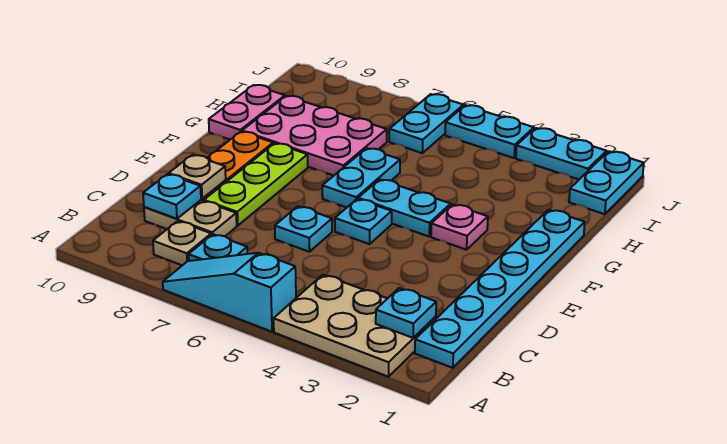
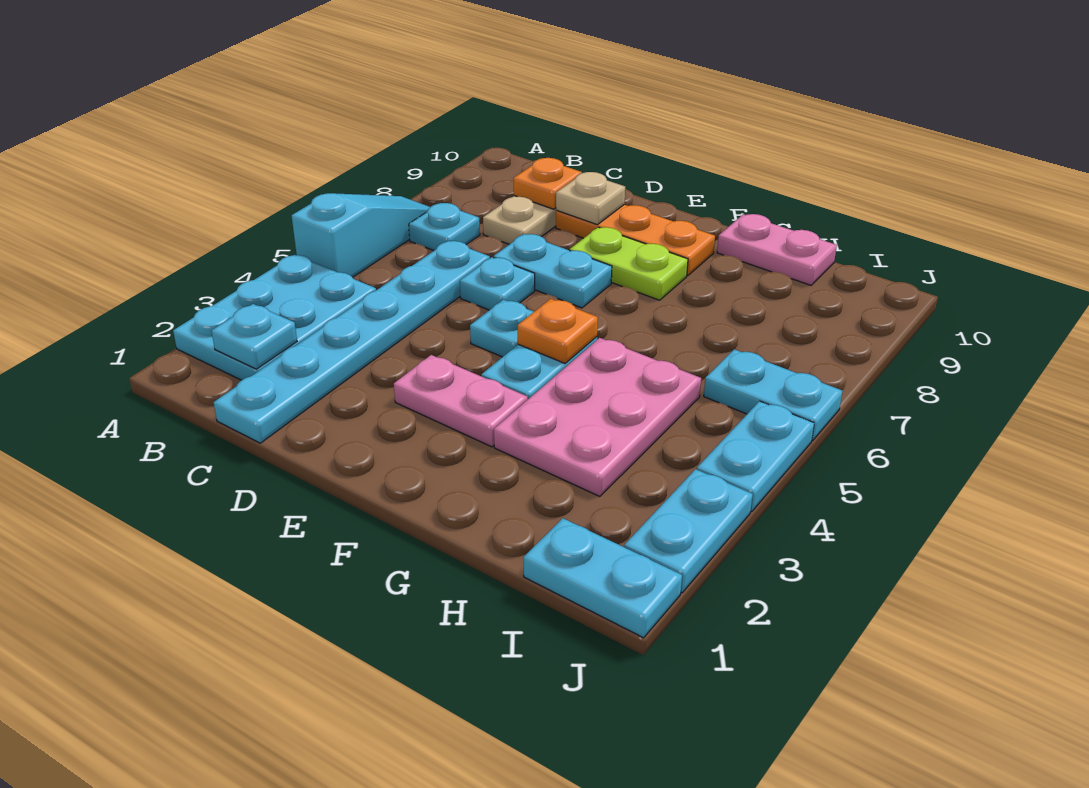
tan 2x3 plate [274,275,436,377] -> cyan 2x3 plate [173,255,376,380]
cyan 1x6 plate [415,210,585,368] -> cyan 1x6 plate turned to [213,241,490,443]
tan 1x1 plate [153,221,211,265] -> none
cyan 1x1 plate [143,174,201,219] -> orange 1x1 plate [514,158,582,209]
lime 1x3 plate [204,143,308,226] -> lime 1x2 plate [570,227,688,300]
pink 1x1 plate [431,204,488,250] -> pink 1x2 plate [394,355,528,447]
none -> orange 1x1 plate [518,299,598,363]
cyan 1x2 plate [322,148,400,208] -> cyan 1x2 plate moved to [493,234,612,308]
pink 2x3 plate [242,96,387,176] -> pink 2x3 plate moved to [494,338,701,496]

